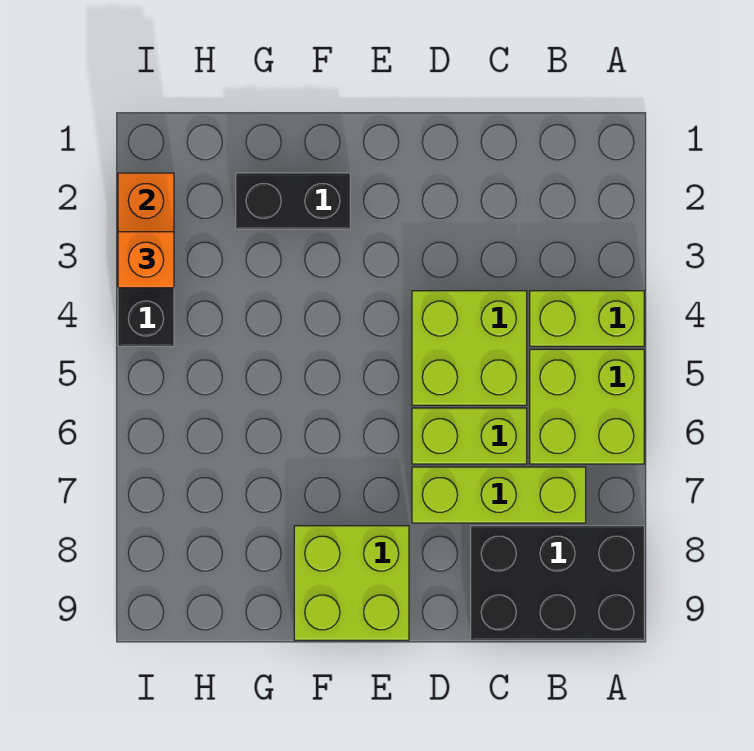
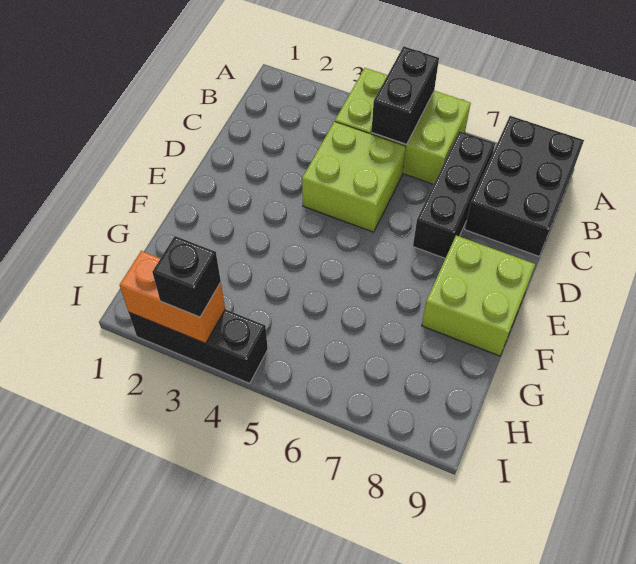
lime 1x3 brick [412,467,586,523] -> black 1x3 brick [413,131,495,258]
lime 1x2 brick [412,408,527,464] -> none
black 1x2 brick [236,173,350,229] -> black 1x2 brick moved to [371,46,439,144]
orange 1x1 brick [118,232,174,288] -> black 1x1 brick [152,236,221,317]

